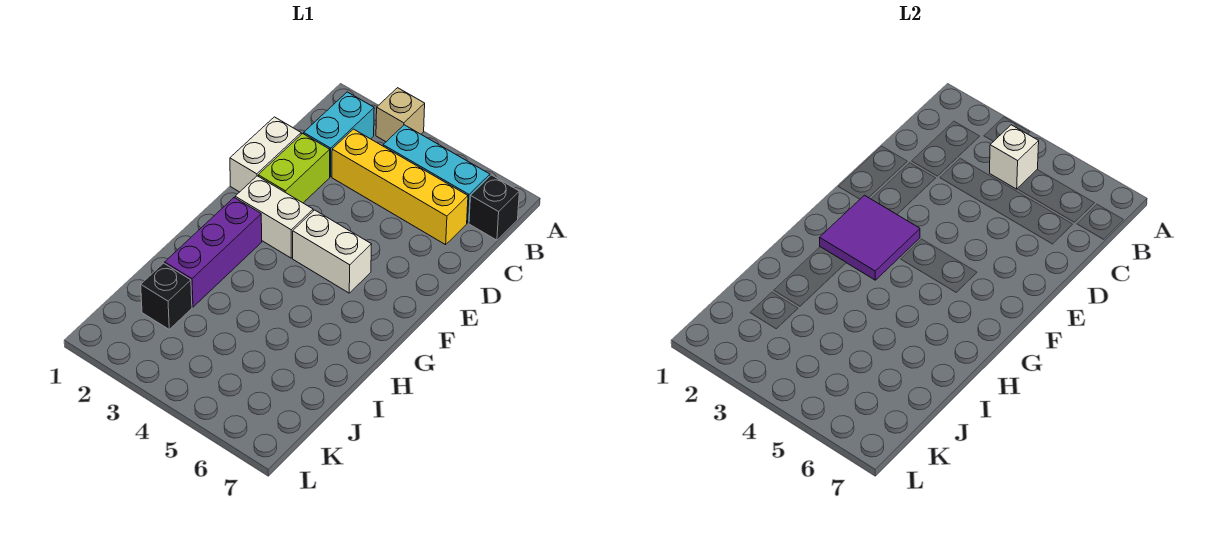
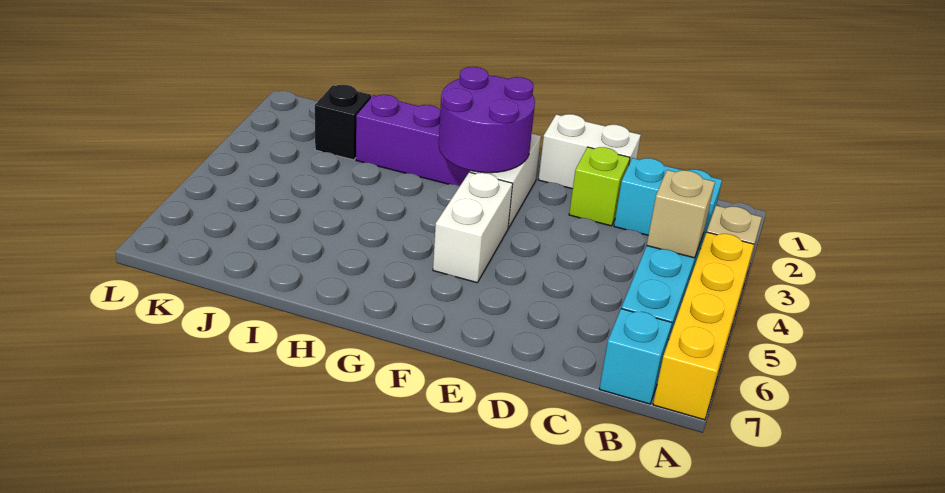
white 1x1 brick [990,125,1039,189] -> tan 1x1 brick [647,170,715,258]
black 1x1 brick [469,175,519,240] -> cyan 1x1 brick [599,309,672,404]
yellow 1x4 brick [332,129,468,245] -> yellow 1x4 brick moved to [653,232,754,420]
lime 1x2 brick [258,134,330,203] -> lime 1x1 brick [569,147,630,226]
purple 2x2 tile [819,195,920,280] -> purple 2x2 round brick [439,67,535,173]

